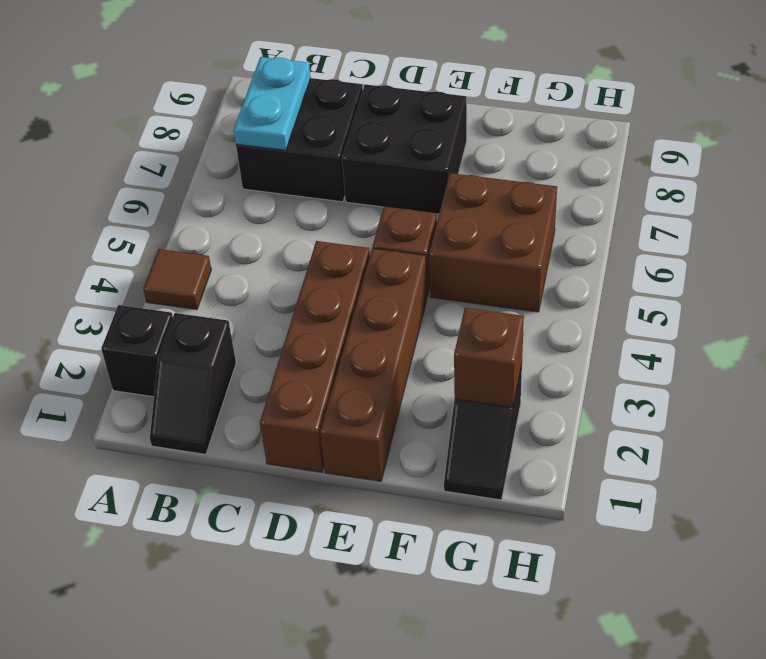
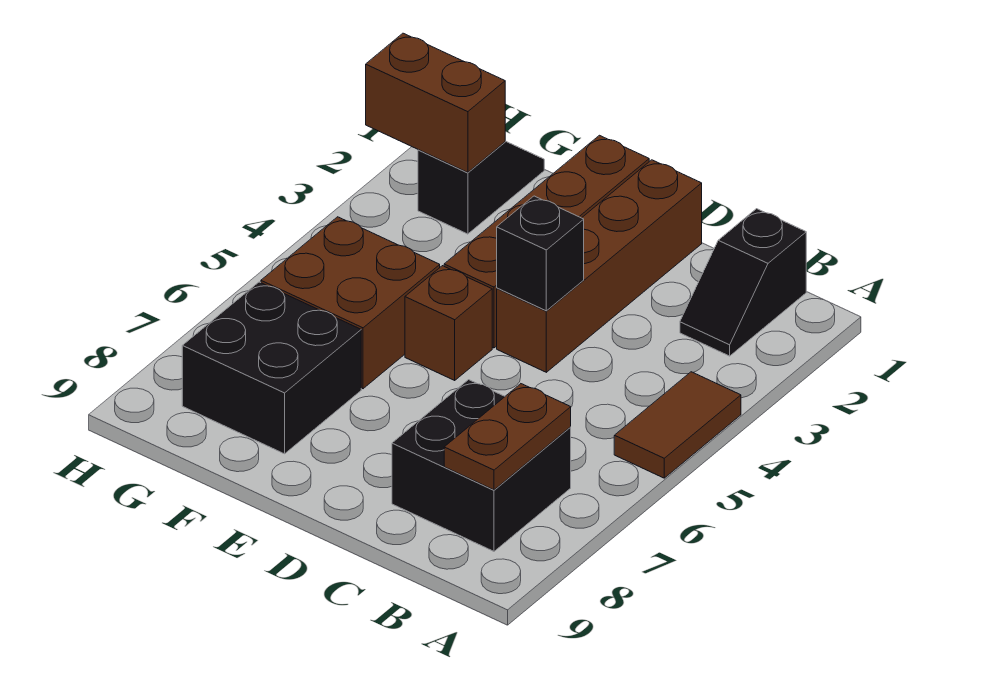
black 1x1 brick [101,305,173,397] -> black 1x1 brick moved to [497,196,584,311]
brown 1x1 tile [143,249,211,310] -> brown 1x2 tile [614,372,741,478]
black 1x2 slope [150,313,236,454] -> black 1x2 slope turned to [680,209,806,356]
cyan 1x2 plate [234,57,311,150] -> brown 1x2 plate [444,384,571,490]
black 2x2 brick [342,85,467,214] -> black 2x2 brick moved to [182,282,361,454]
brown 1x1 brick [454,308,524,408] -> brown 1x2 brick [366,33,505,173]

